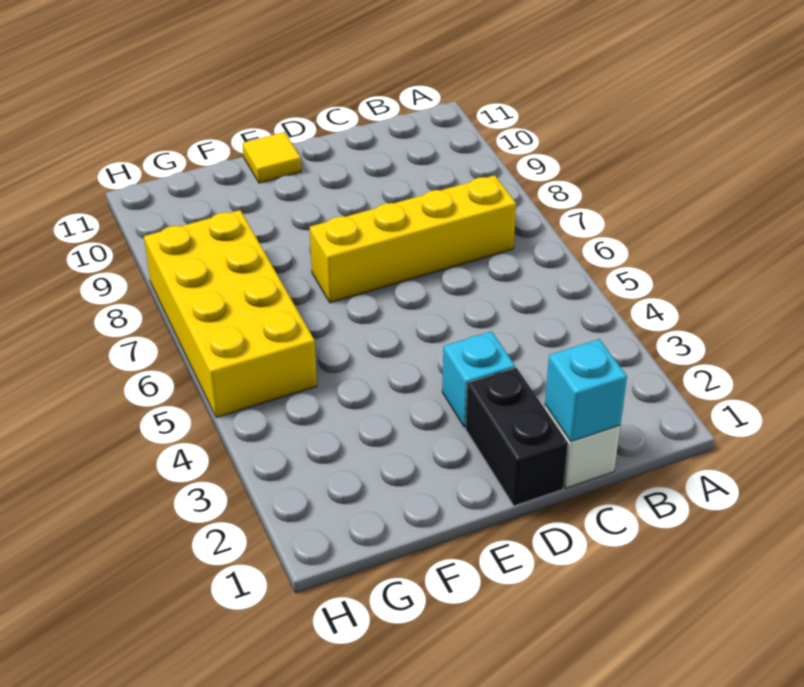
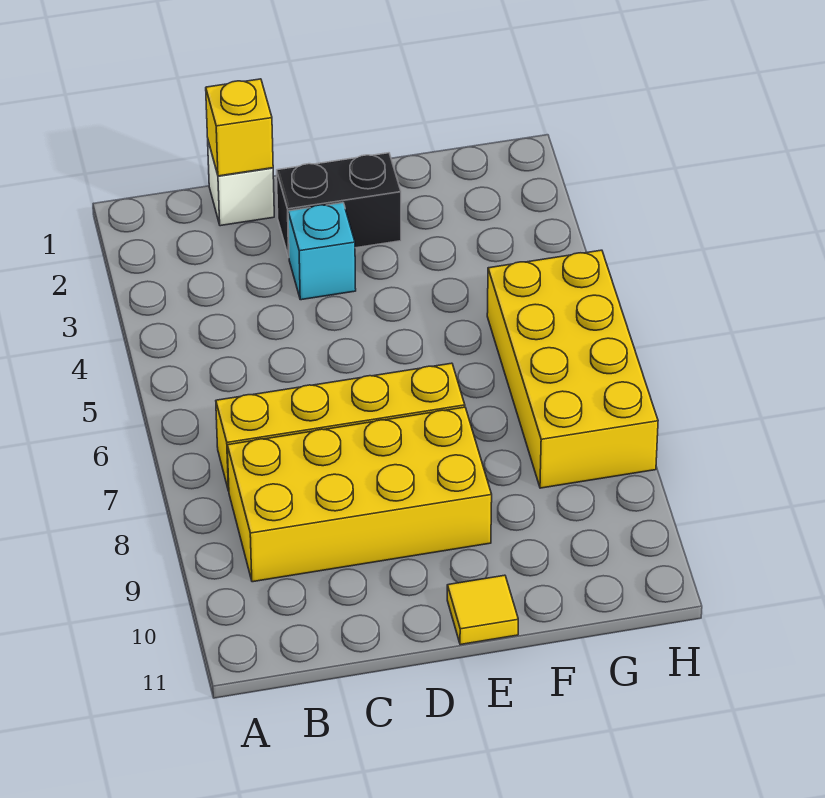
none -> yellow 2x4 brick [227,407,492,582]
cyan 1x1 brick [545,339,627,441] -> yellow 1x1 brick [206,79,273,176]
black 1x2 brick [465,368,568,506] -> black 1x2 brick turned to [277,153,401,257]

